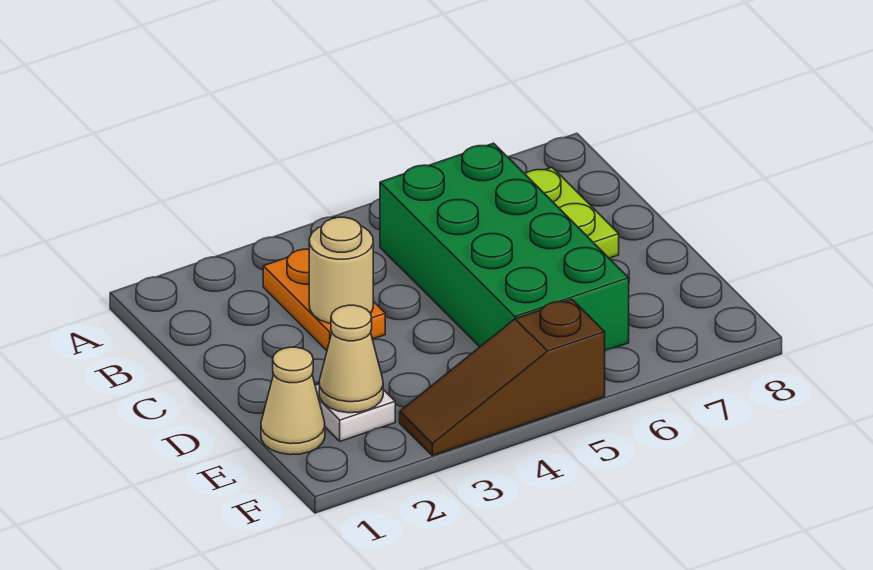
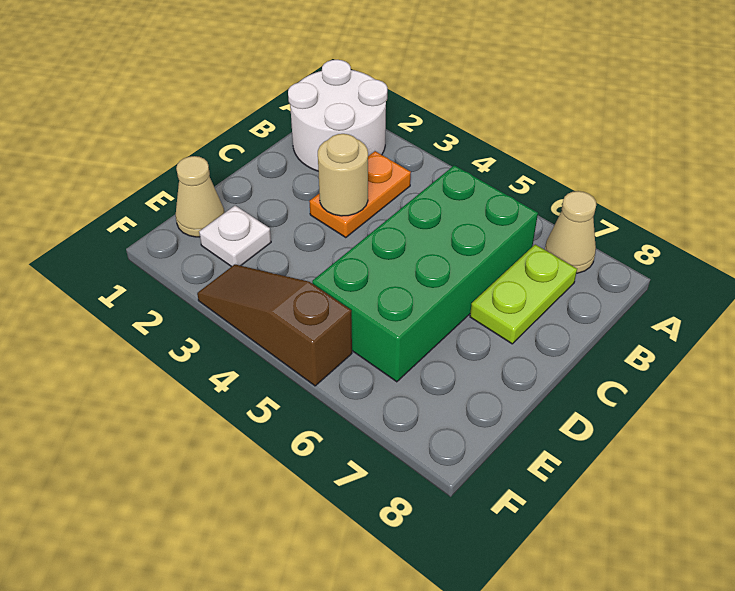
none -> white 2x2 round brick [288,60,388,171]
tan 1x1 cone [319,305,383,413] -> tan 1x1 cone moved to [545,191,596,273]

